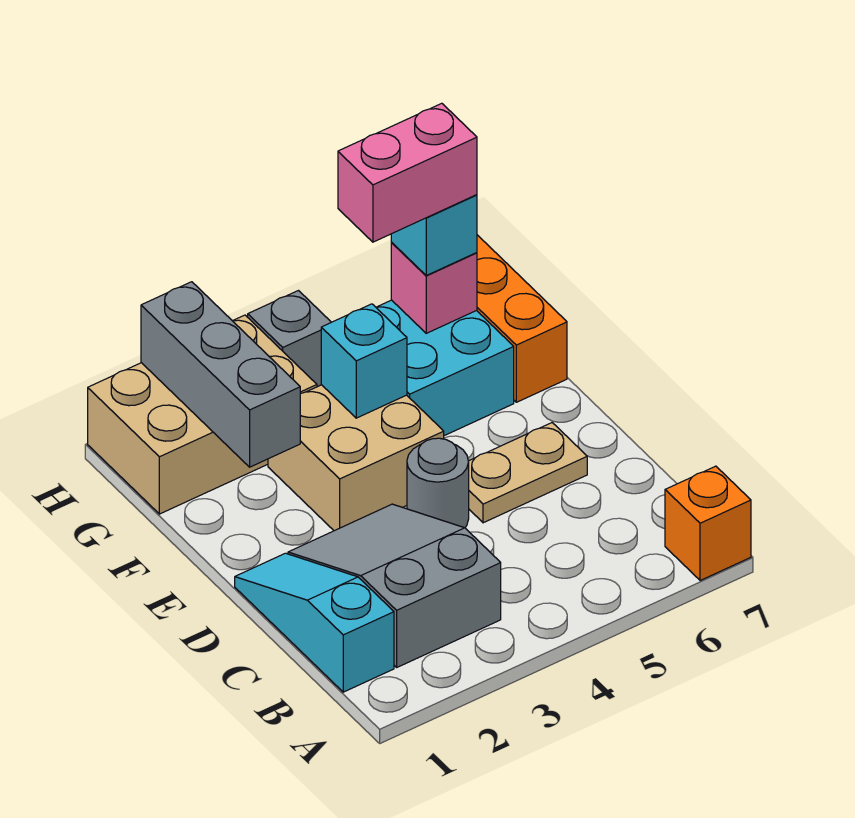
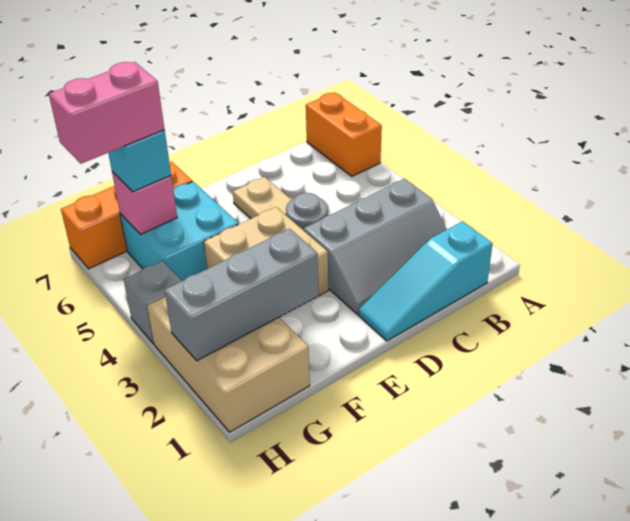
orange 1x1 brick [665,466,751,581] -> orange 1x2 brick [306,92,382,176]
grey 2x3 slope [288,504,501,667] -> grey 2x3 slope turned to [304,179,447,314]
cyan 1x1 brick [321,304,407,418] -> none
pink 1x2 brick [338,103,477,242] -> pink 1x2 brick turned to [49,62,165,164]

